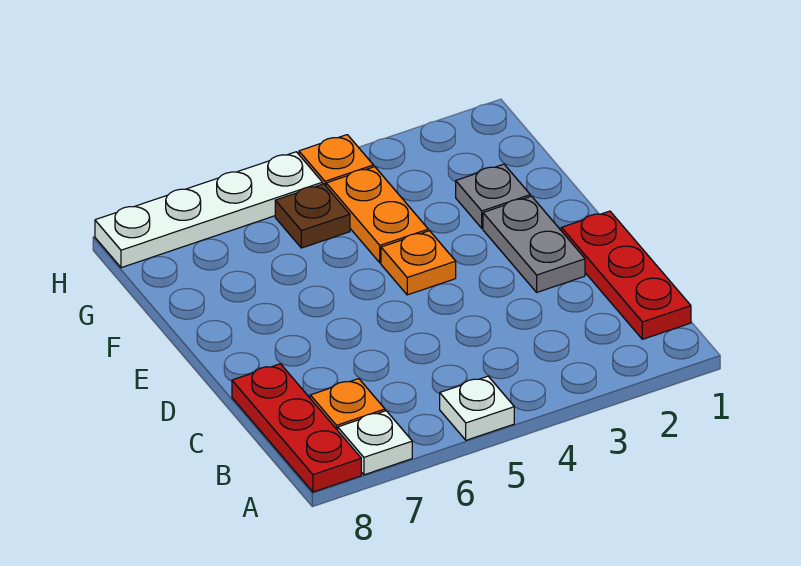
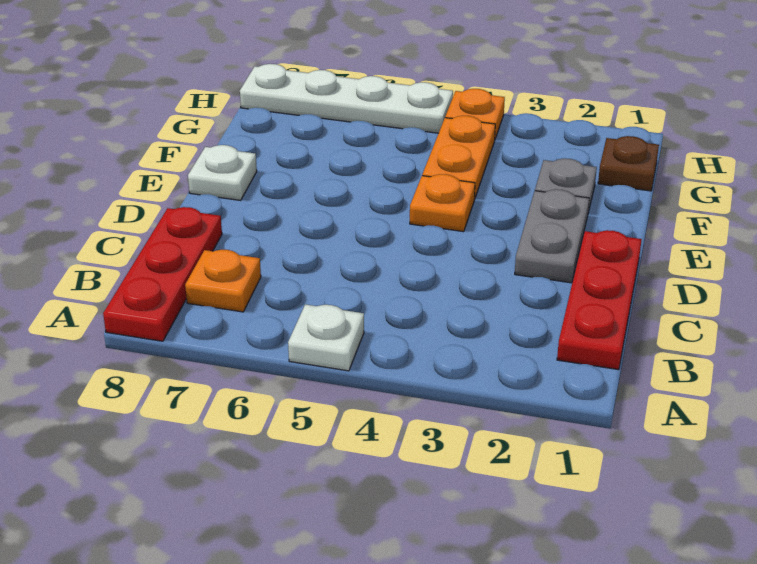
white 1x1 plate [338,411,412,475] -> white 1x1 plate moved to [188,145,257,200]
brown 1x1 plate [275,184,350,248] -> brown 1x1 plate moved to [598,136,659,191]

